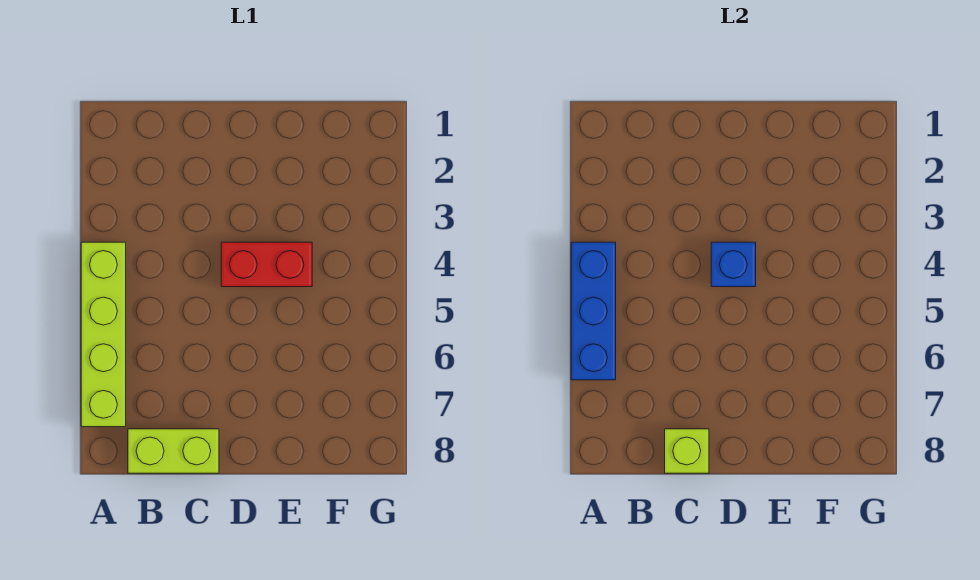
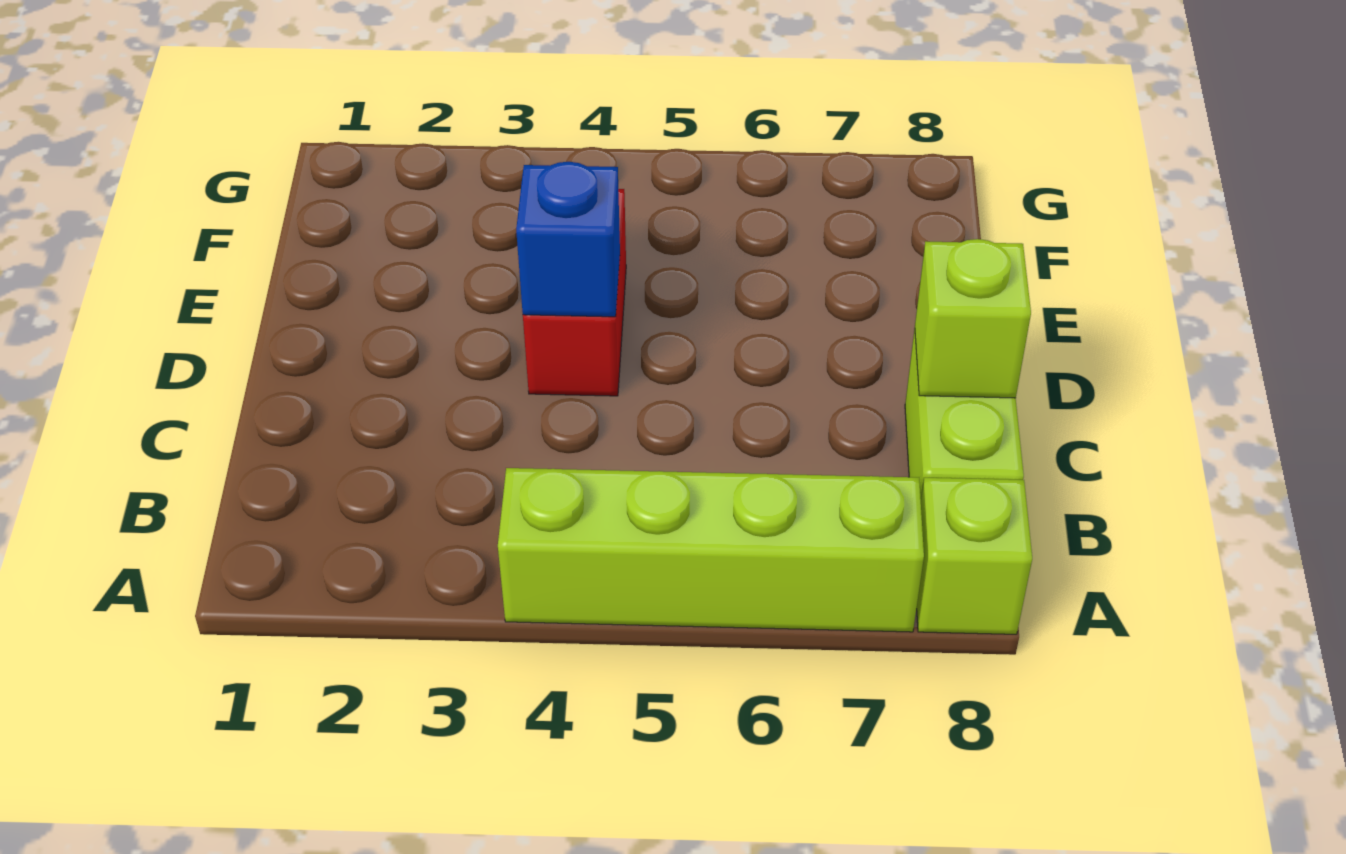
blue 1x3 brick [571,242,616,380] -> none
none -> lime 1x1 brick [917,478,1032,634]

